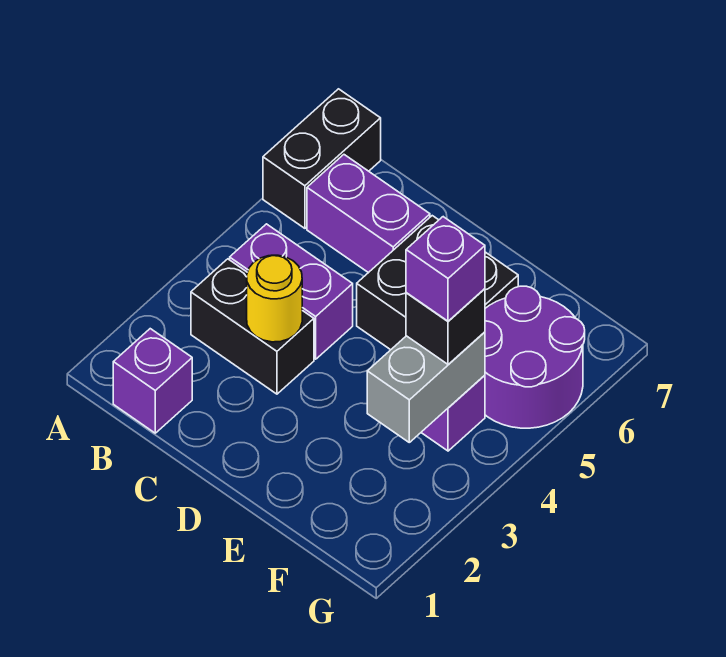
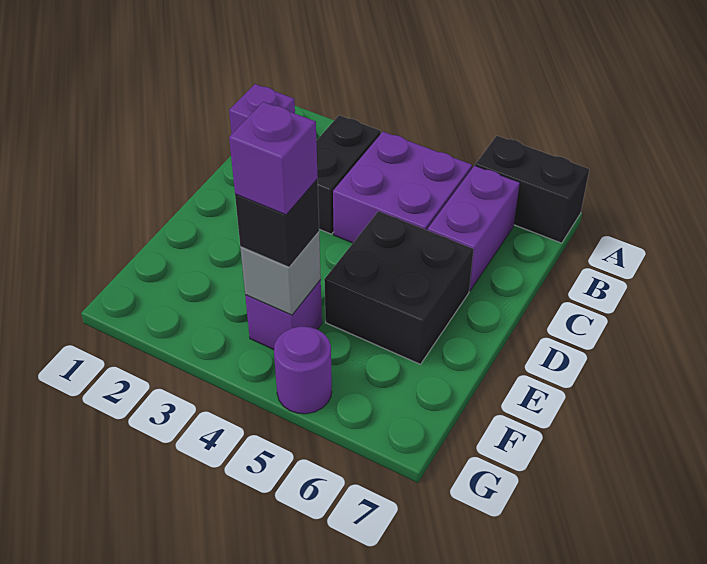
purple 1x2 brick [230,224,353,359] -> purple 2x2 brick [333,132,472,243]
yellow 1x1 round brick [247,255,302,342] -> none
grey 1x2 brick [367,332,485,442] -> grey 1x1 brick [240,232,321,315]
purple 2x2 round brick [485,286,585,428] -> purple 1x1 round brick [274,327,332,414]

